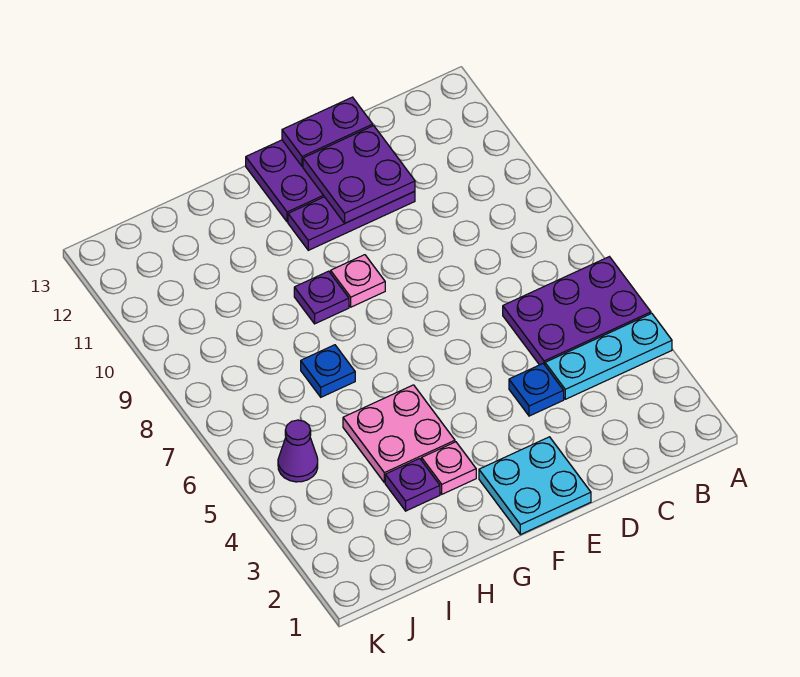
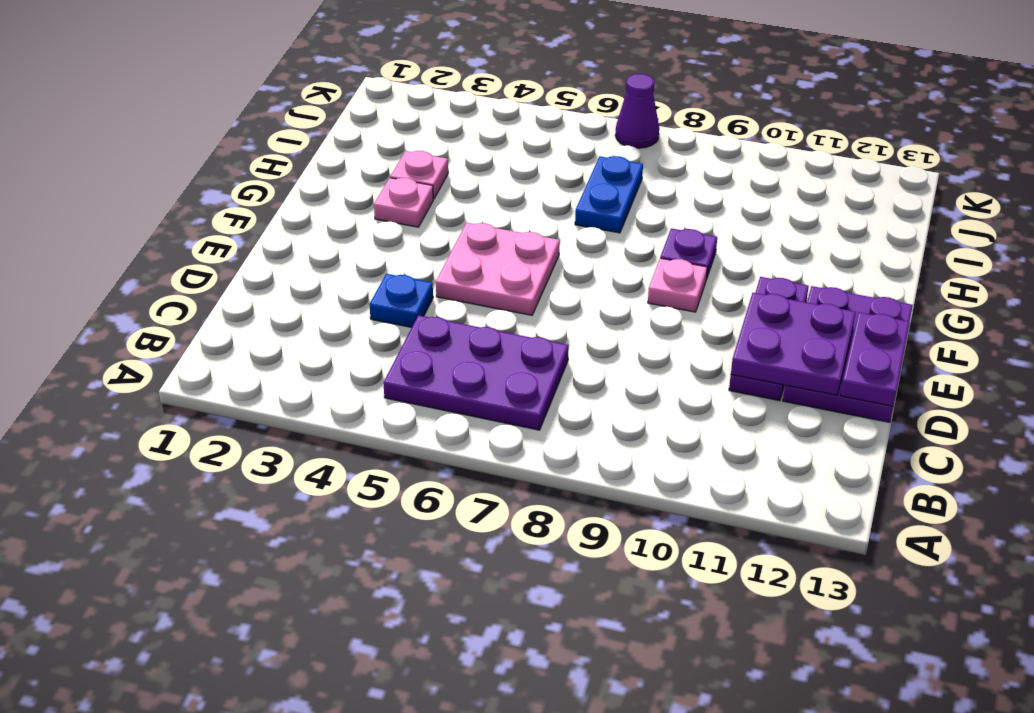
cyan 1x3 plate [545,313,672,399] -> none
purple 2x3 plate [503,257,651,365] -> purple 2x3 plate turned to [383,315,569,430]
cyan 2x2 plate [479,437,591,535] -> none
pink 2x2 plate [343,385,455,483] -> pink 2x2 plate moved to [436,223,560,315]
purple 1x1 plate [385,458,440,511] -> pink 1x1 plate [390,151,448,199]
blue 1x1 plate [301,345,355,397] -> blue 1x2 plate [575,156,643,233]
purple 1x1 cone [278,420,318,482] -> purple 1x1 cone moved to [615,74,659,148]

